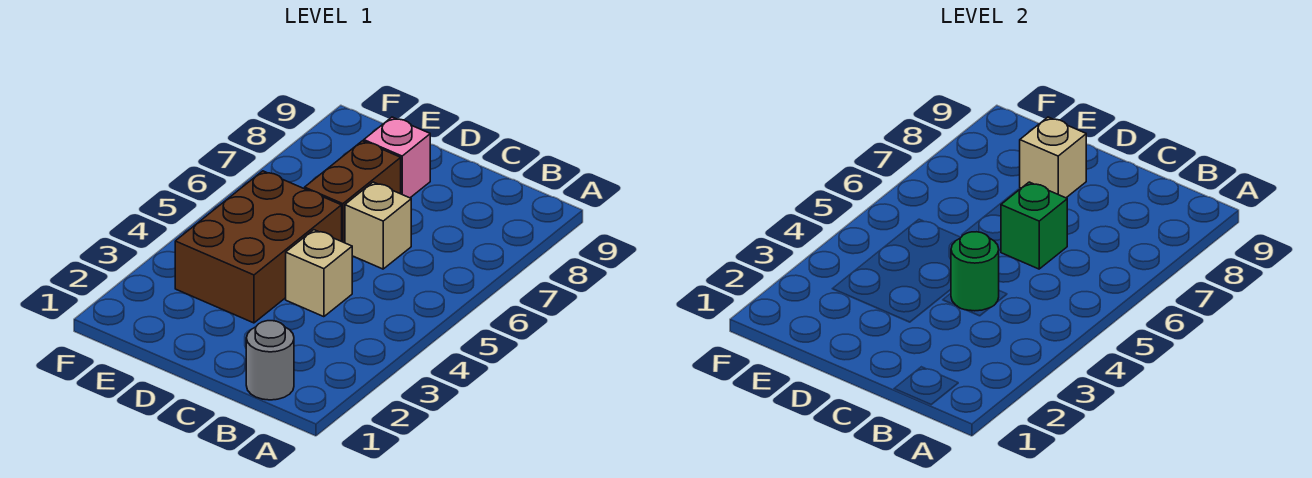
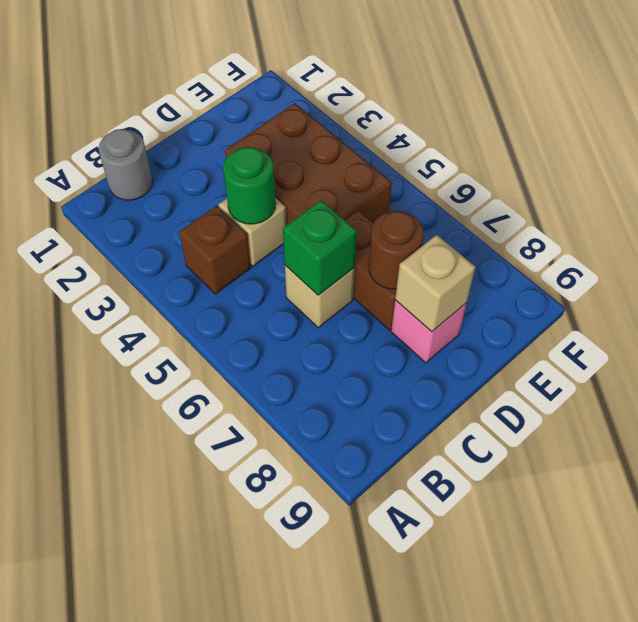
none -> brown 1x1 brick [179,206,251,294]
none -> brown 1x1 round brick [369,211,424,289]

